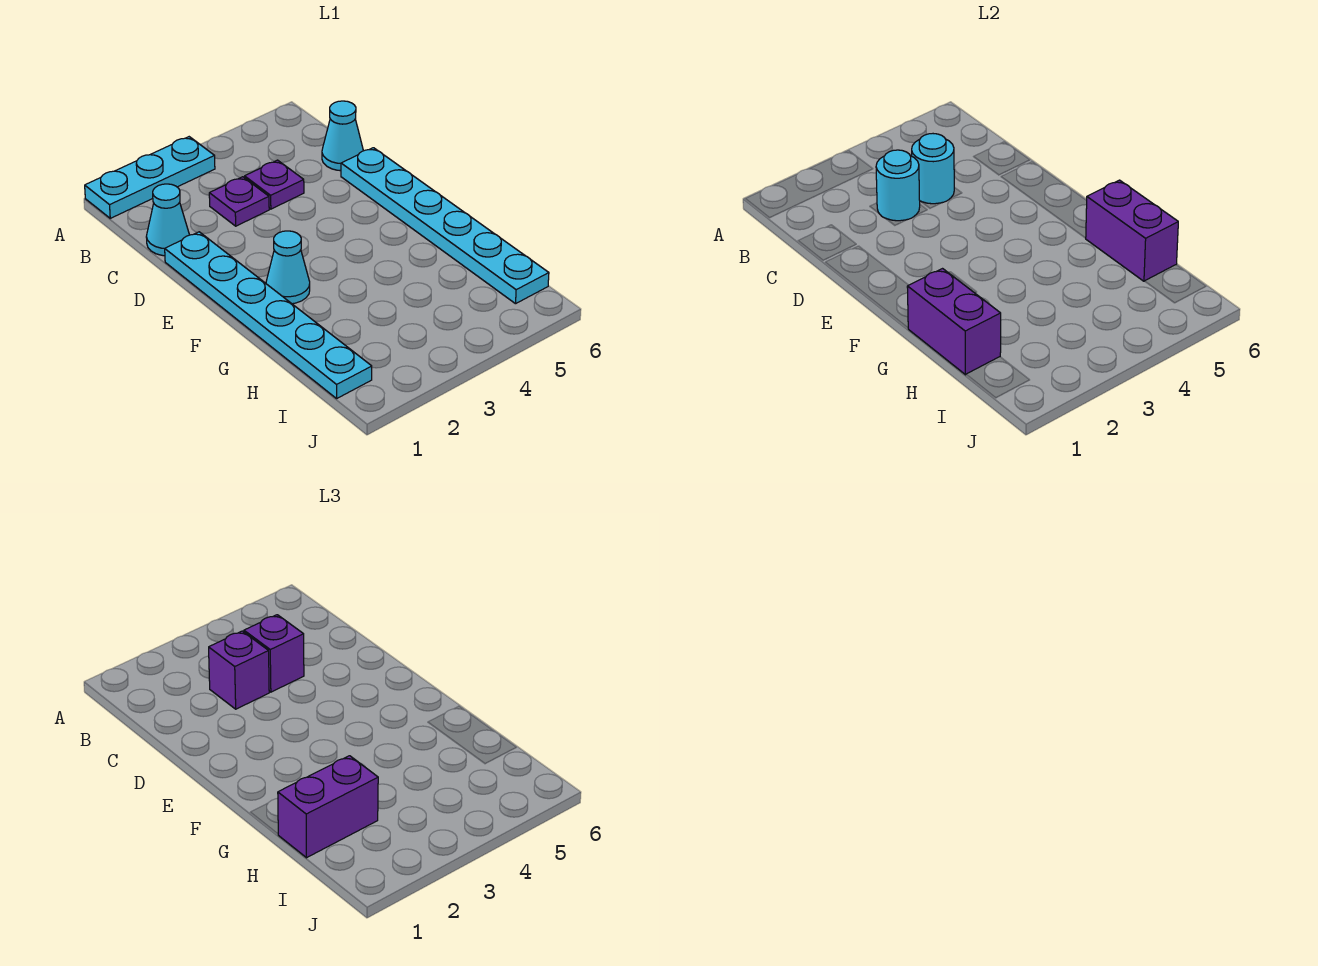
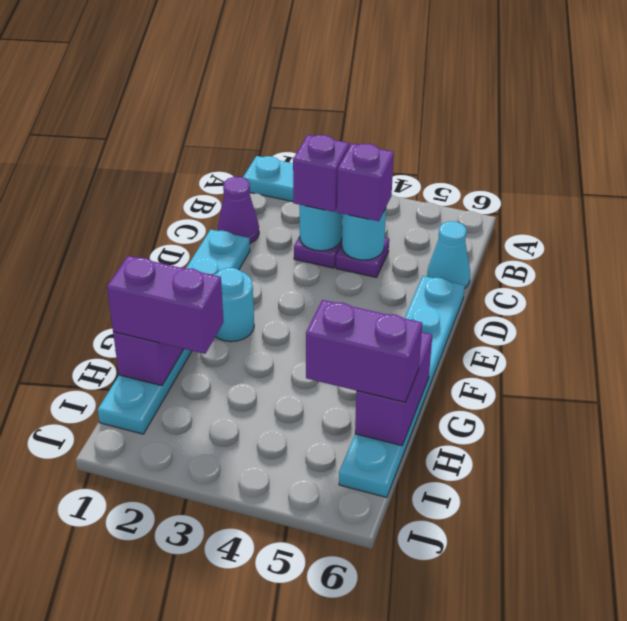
cyan 1x1 cone [146,184,189,256] -> purple 1x1 cone [218,177,259,243]
cyan 1x1 cone [266,231,310,304] -> cyan 1x1 round brick [214,268,254,342]
none -> purple 1x2 brick [306,300,422,402]

